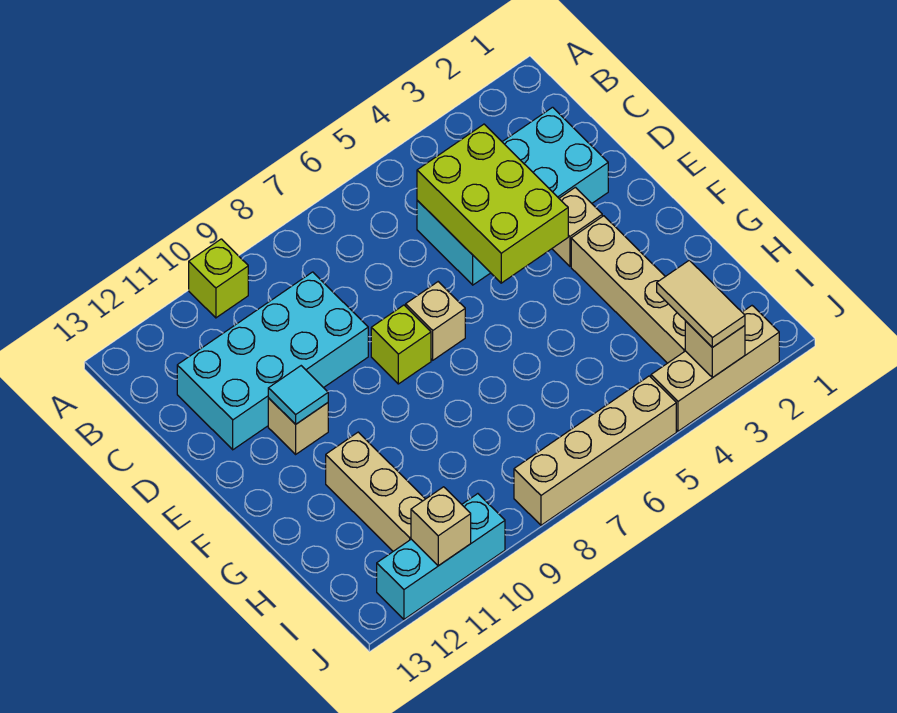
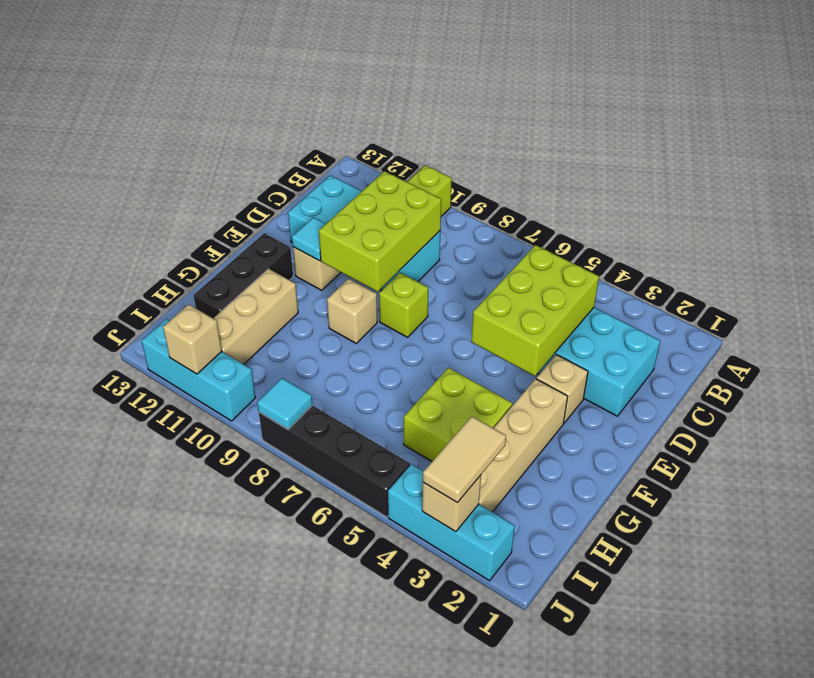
none -> lime 2x3 brick [319,171,441,292]
tan 1x1 brick [406,282,465,360] -> tan 1x1 brick moved to [327,278,377,343]
none -> black 1x3 brick [193,233,293,318]
none -> lime 2x2 brick [404,368,513,461]
tan 1x3 brick [651,306,779,431] -> cyan 1x3 brick [388,464,515,581]
tan 1x4 brick [514,376,676,525] -> black 1x4 brick [259,405,410,517]
none -> cyan 1x1 tile [257,378,312,429]

